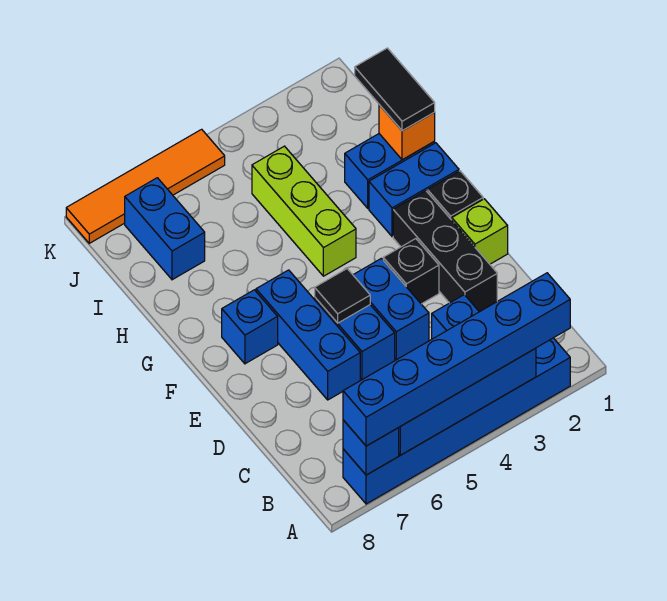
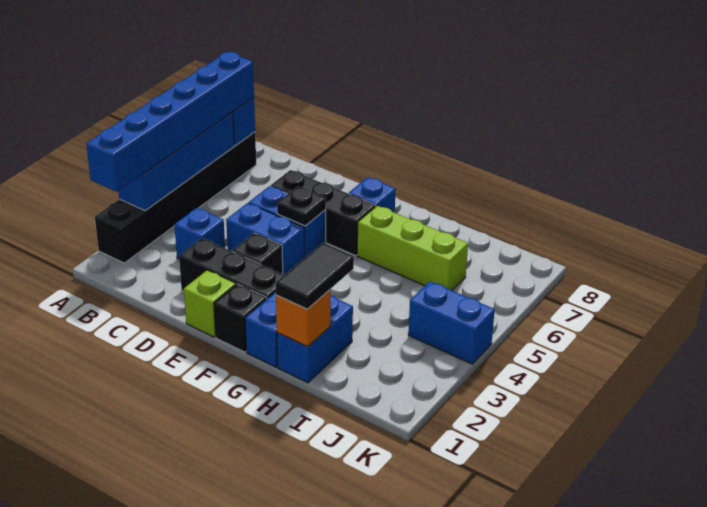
blue 1x6 brick [343,338,570,504] -> black 1x6 brick [95,132,256,263]
blue 1x3 brick [256,270,360,400] -> black 1x3 brick [270,170,376,256]
black 1x1 tile [315,269,370,323] -> black 1x1 plate [277,187,326,226]
lime 1x3 brick [252,146,356,276] -> lime 1x3 brick moved to [357,206,468,291]
black 1x2 tile [355,48,435,131] -> black 1x2 tile turned to [276,243,354,309]
blue 1x2 brick [125,178,205,280] -> blue 1x2 brick moved to [408,281,495,364]
orange 1x4 tile [66,129,225,243] -> none

